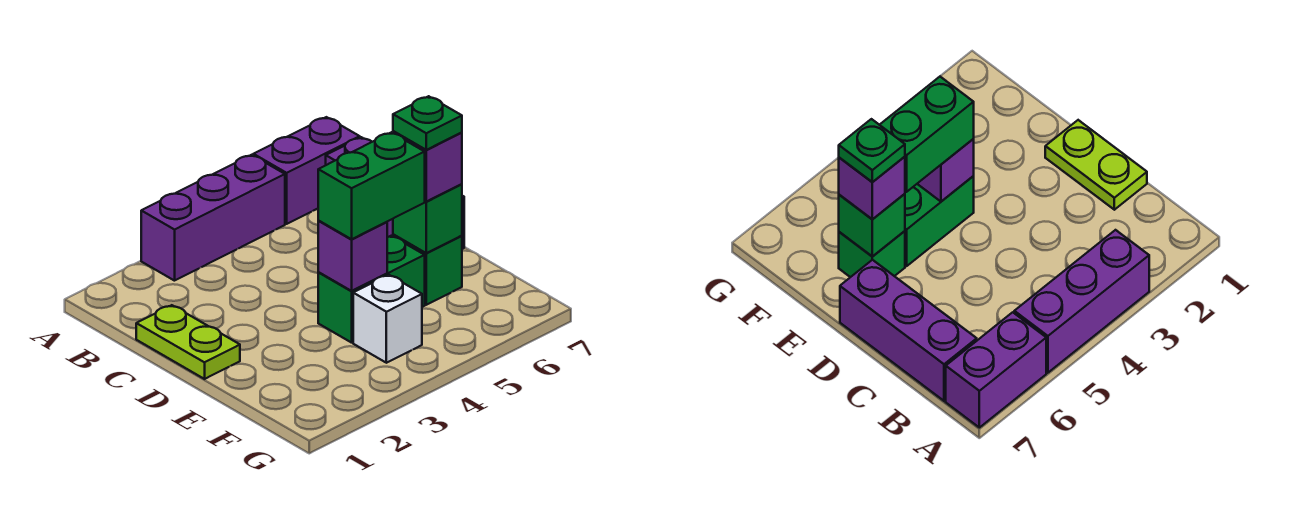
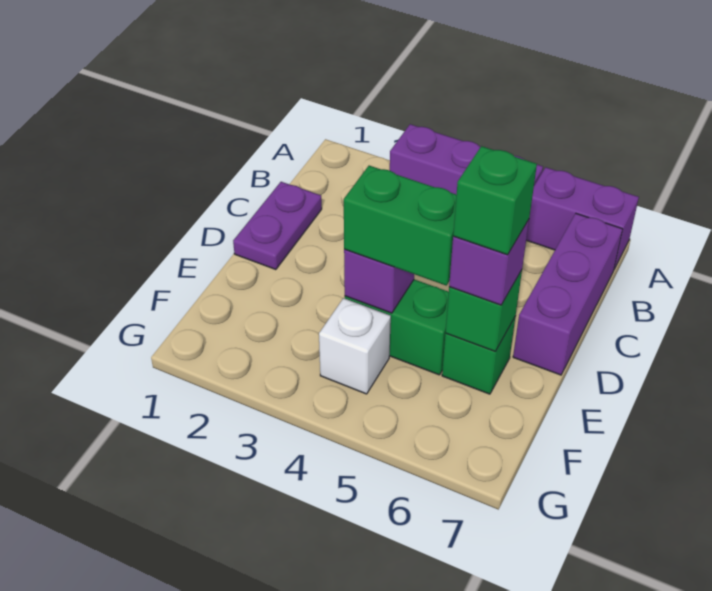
lime 1x2 plate [136,305,240,379] -> purple 1x2 plate [233,182,322,270]
green 1x1 plate [393,96,462,150] -> green 1x1 brick [453,146,537,255]

